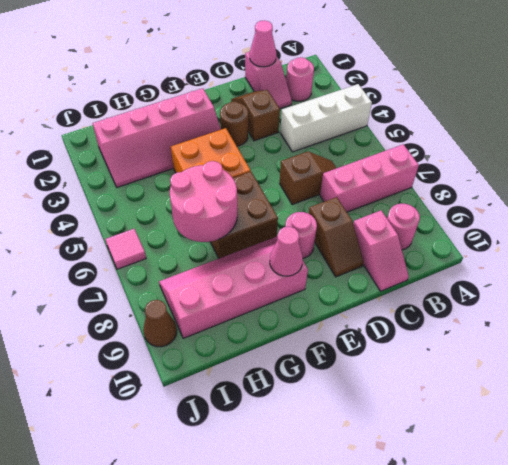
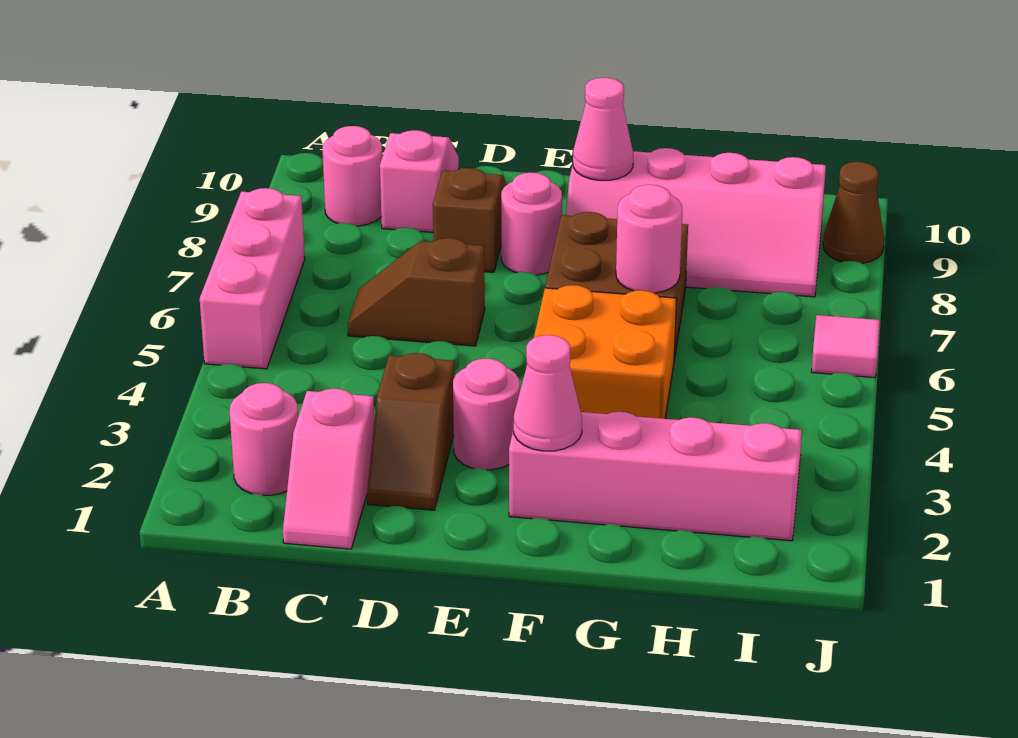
white 1x3 brick [280,84,372,152] -> none
pink 1x3 brick [320,144,419,212] -> pink 1x3 brick turned to [200,188,305,369]
pink 1x2 slope [245,52,292,109] -> pink 1x2 slope turned to [283,389,374,549]
pink 1x1 cone [250,20,276,67] -> pink 1x1 cone moved to [514,335,582,451]
brown 1x1 round brick [220,102,248,146] -> pink 1x1 round brick [453,358,520,470]
pink 2x2 round brick [170,161,237,242] -> pink 1x1 round brick [616,185,682,293]

